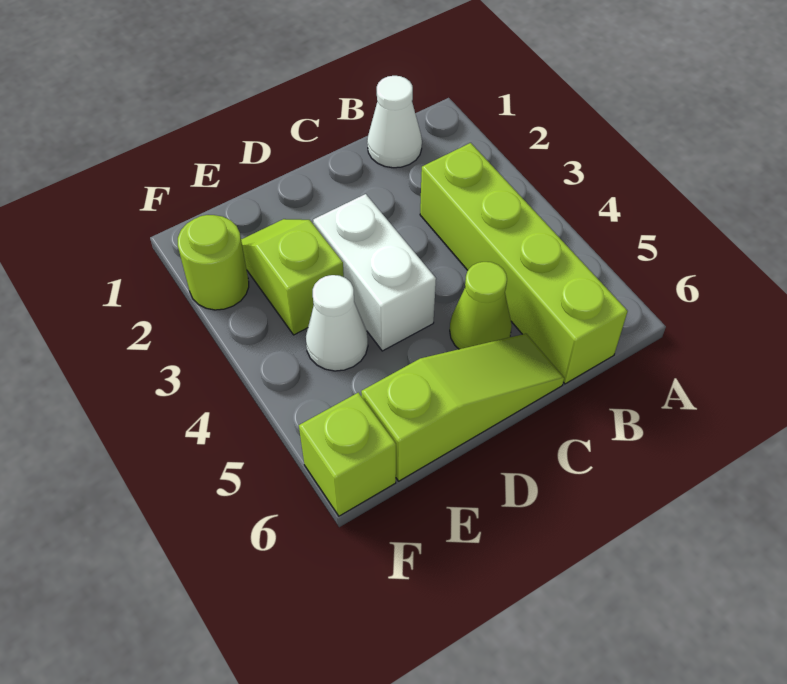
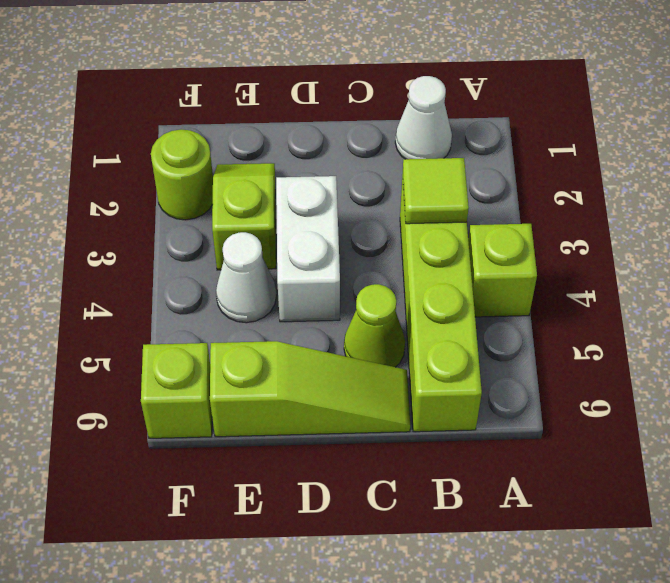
none -> lime 1x1 brick [468,224,537,317]
none -> lime 1x1 tile [403,158,469,224]

